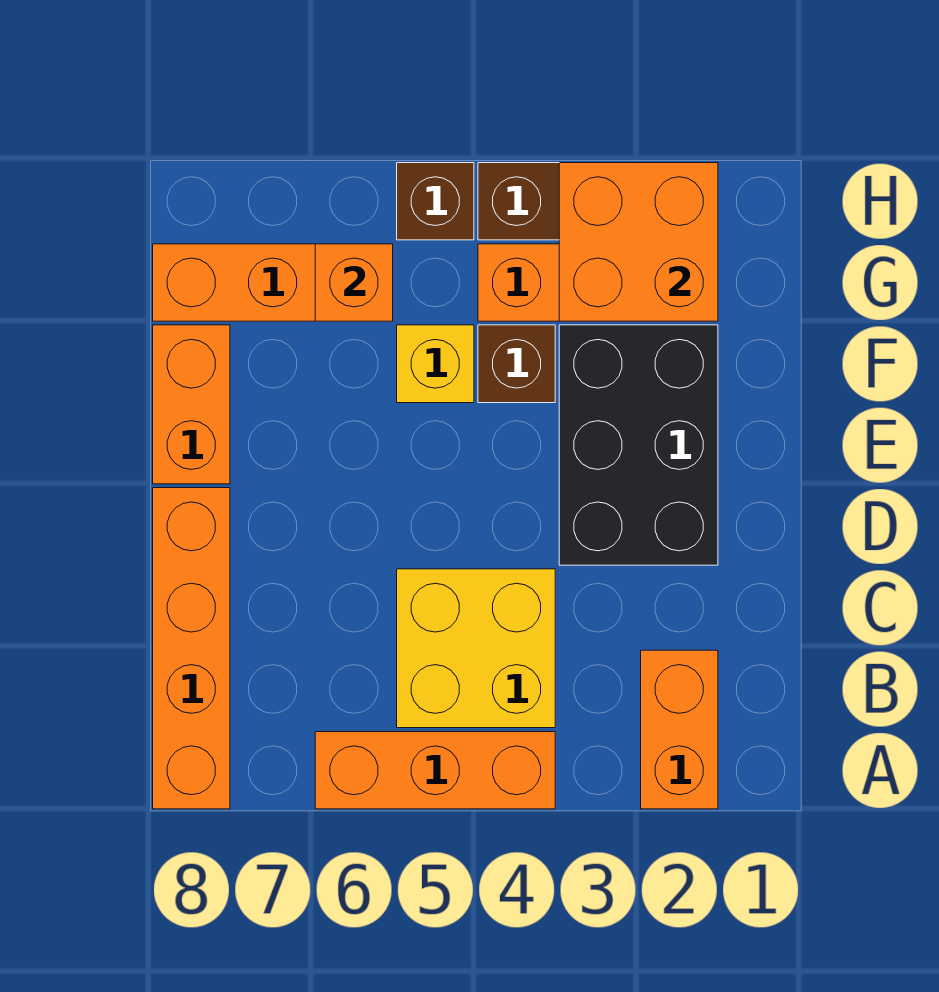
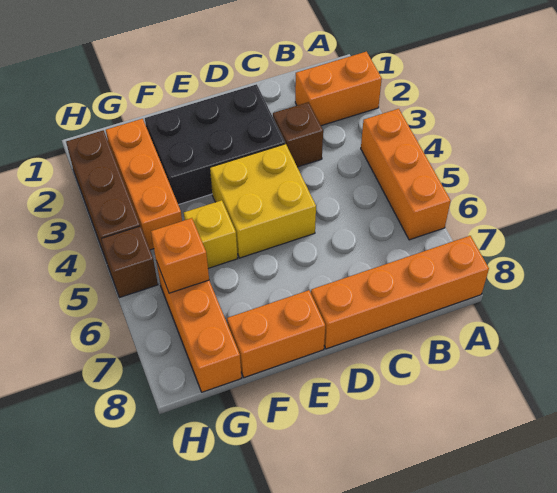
yellow 2x2 brick [397,569,555,728] -> yellow 2x2 brick moved to [210,144,316,258]
brown 1x1 brick [478,325,555,403] -> brown 1x1 brick moved to [273,102,323,167]
orange 2x2 brick [559,163,718,321] -> none

